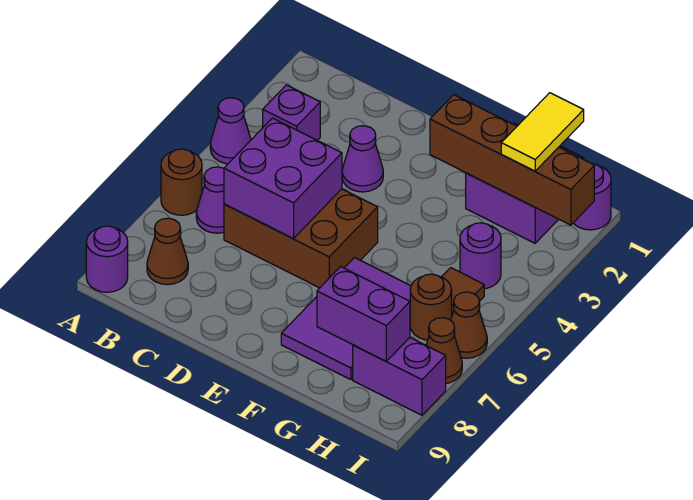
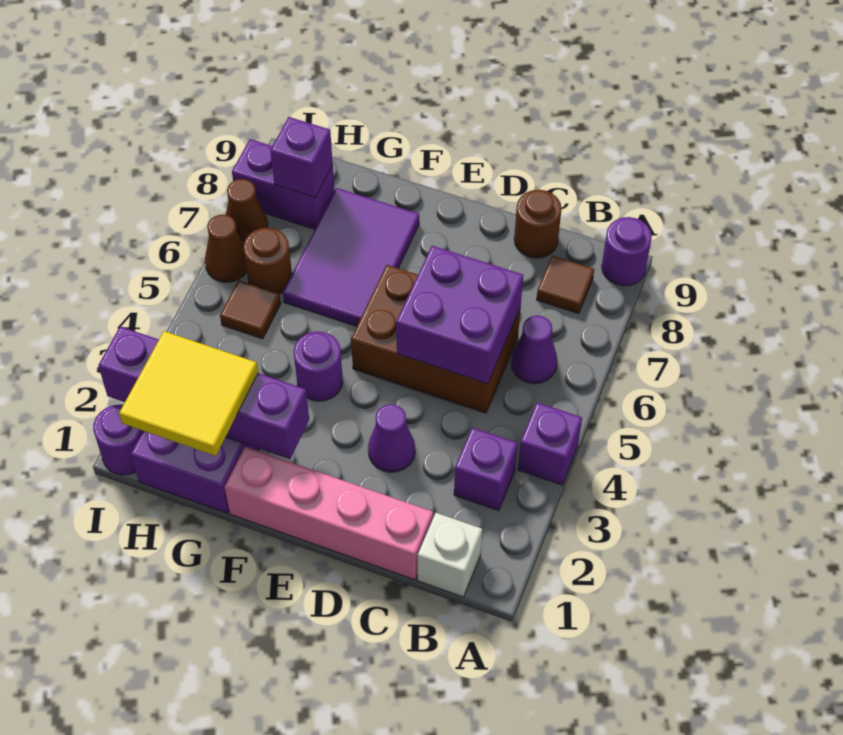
purple 1x1 cone [210,98,251,164] -> purple 1x1 brick [518,403,582,485]
brown 1x1 round brick [161,149,202,215] -> brown 1x1 round brick moved to [514,190,562,258]
none -> white 1x1 brick [418,513,482,597]
brown 1x1 cone [147,218,188,285] -> brown 1x1 tile [537,256,594,314]
none -> pink 1x4 brick [224,447,433,580]
brown 1x4 brick [430,95,594,225] -> purple 1x4 brick [98,327,309,459]
purple 1x2 brick [317,267,410,361] -> purple 1x1 brick [270,117,333,197]
yellow 1x2 tile [501,93,584,171] -> yellow 2x2 tile [119,331,258,456]
purple 1x1 round brick [460,223,501,289] -> purple 1x1 round brick moved to [294,331,343,401]

